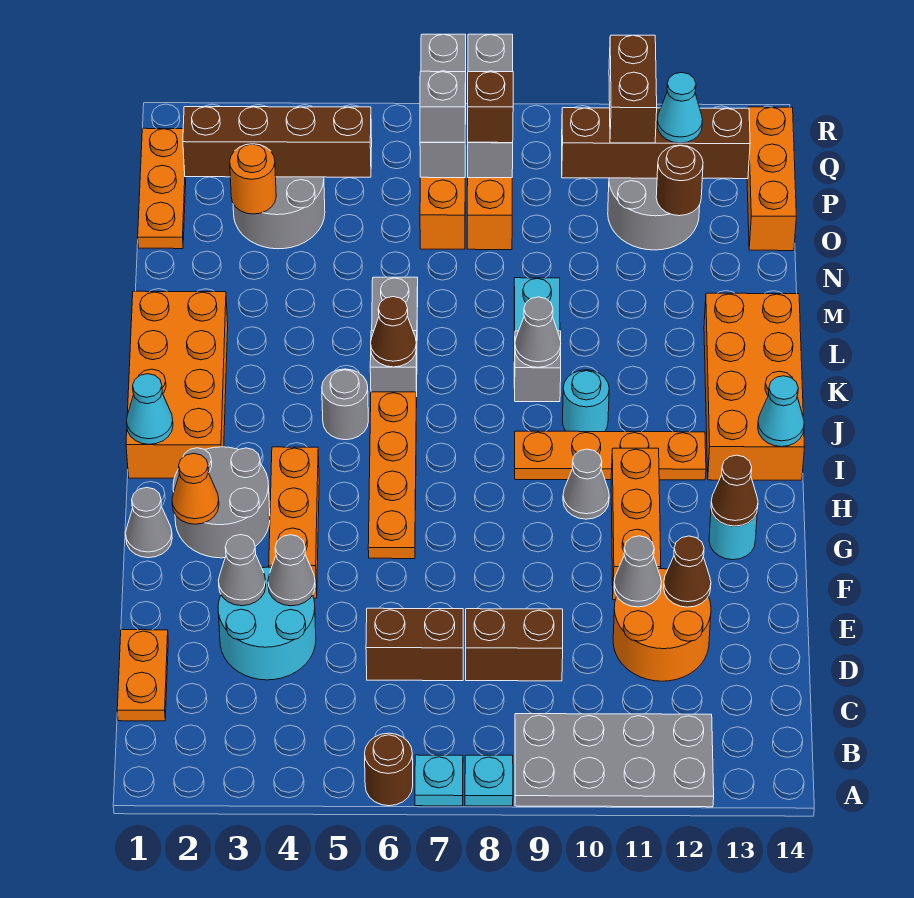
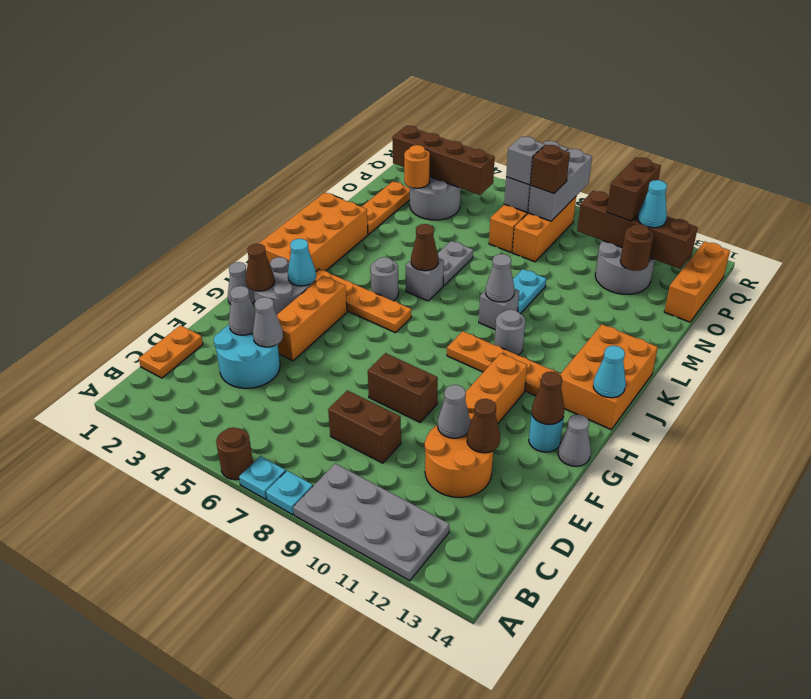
brown 1x2 brick [366,608,463,681] -> brown 1x2 brick moved to [368,353,438,422]
orange 1x1 cone [172,453,219,524] -> brown 1x1 cone [246,244,275,291]
orange 1x4 plate [368,392,417,559] -> orange 1x4 plate turned to [311,269,411,333]
grey 1x1 cone [563,449,609,519] -> grey 1x1 cone moved to [558,414,591,466]
cyan 1x1 cone [127,374,173,444] -> cyan 1x1 cone moved to [288,239,316,286]
orange 2x4 brick [704,293,805,480] -> orange 2x3 brick [560,324,658,429]
cyan 1x1 round brick [563,370,609,432] -> grey 1x1 round brick [494,310,525,355]
orange 1x3 plate [138,128,186,249] -> orange 1x3 plate moved to [362,181,410,234]

